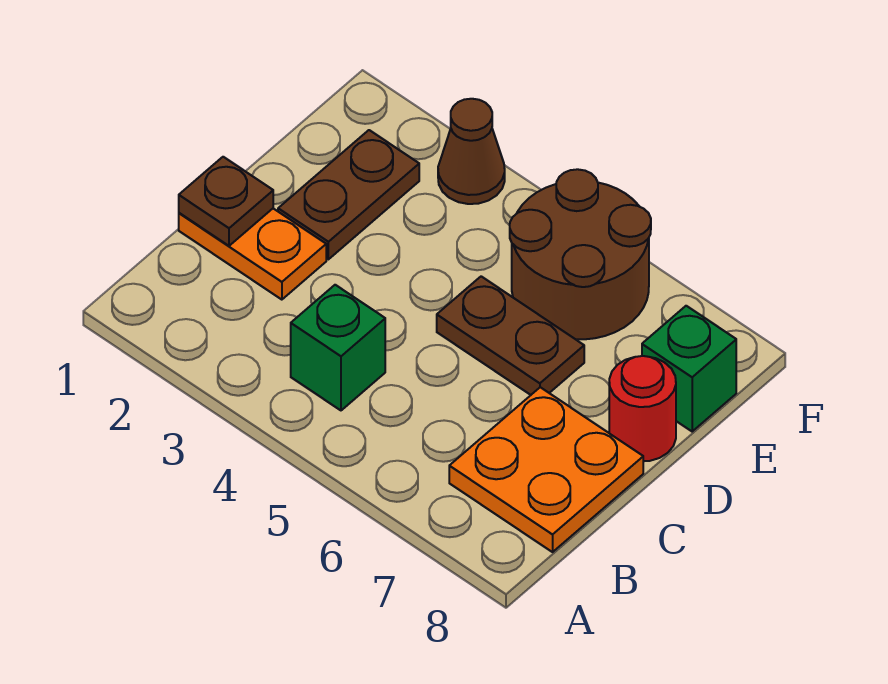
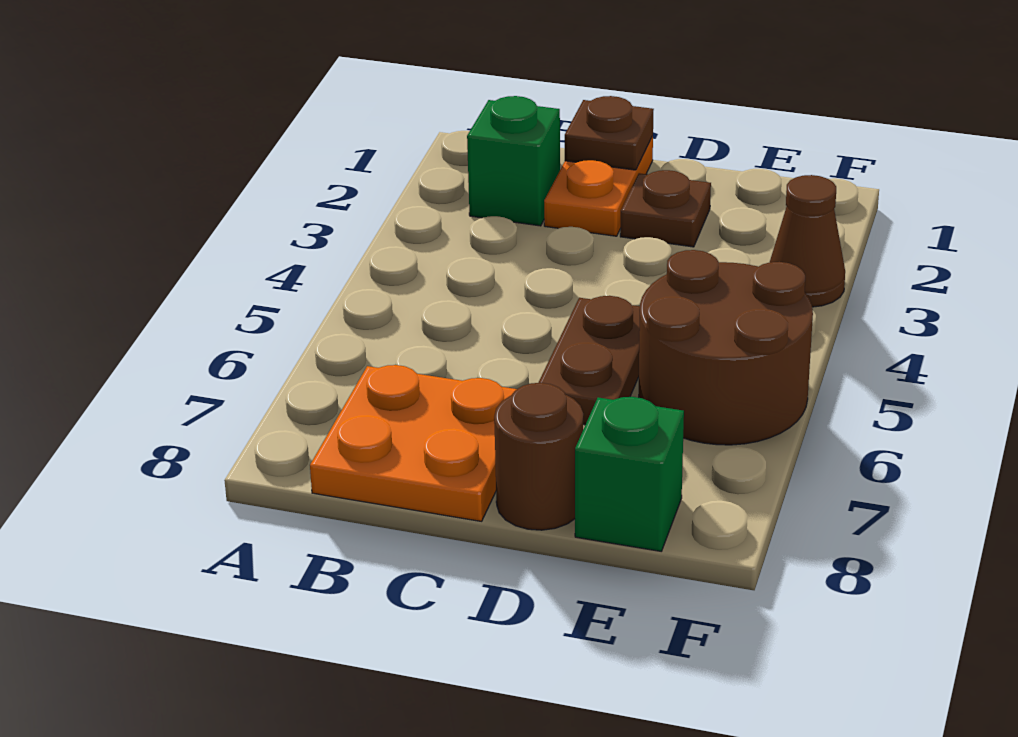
green 1x1 brick [291,285,385,410] -> green 1x1 brick moved to [467,96,560,226]
brown 1x2 plate [278,130,419,259] -> brown 1x1 plate [620,170,711,247]
red 1x1 round brick [609,356,676,461] -> brown 1x1 round brick [494,383,583,530]

